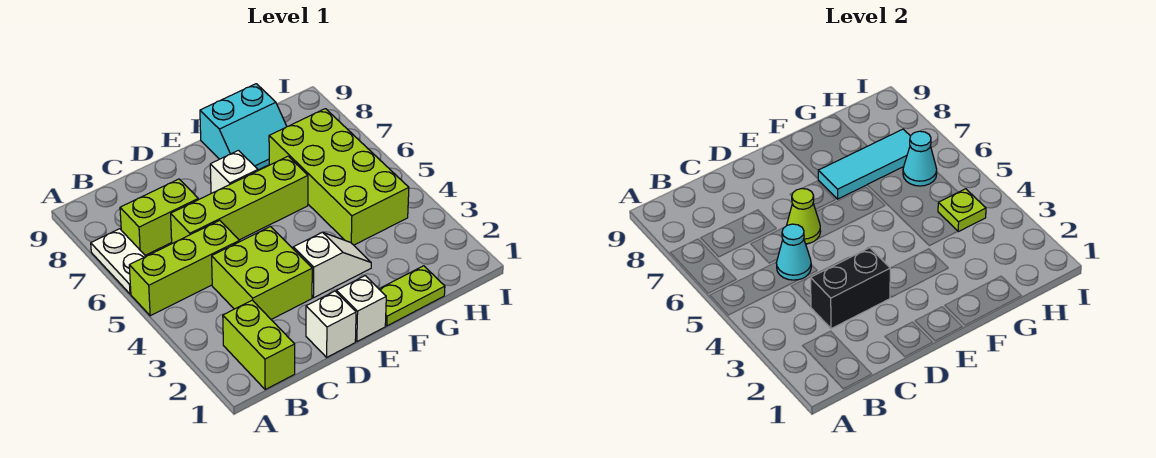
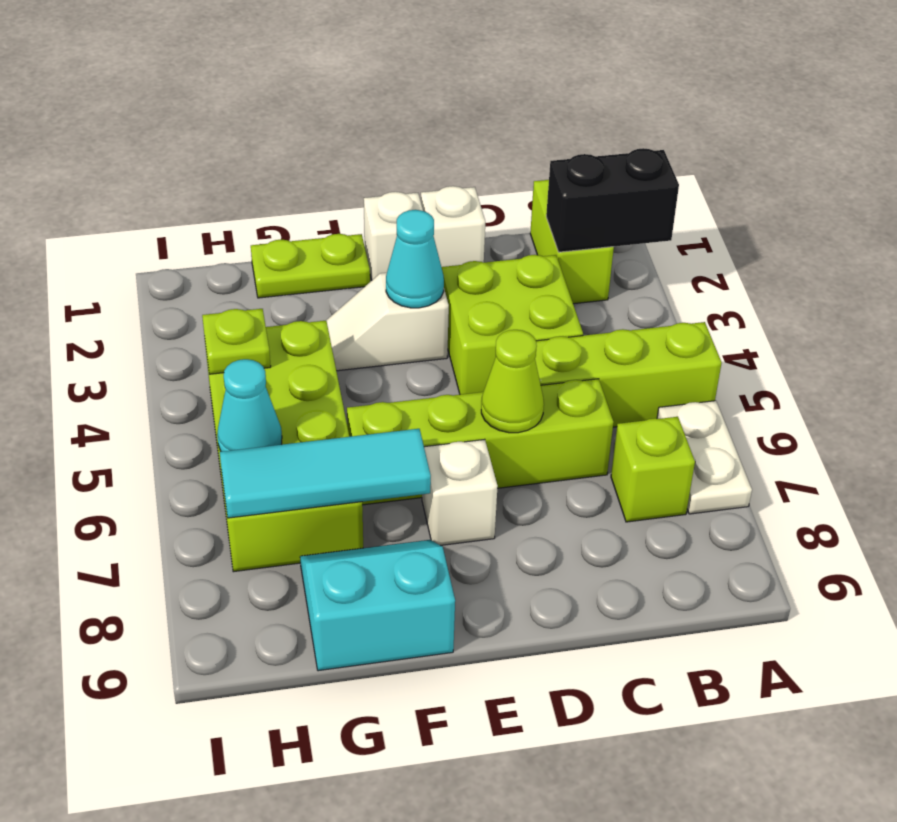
lime 1x2 brick [120,179,198,255] -> lime 1x1 brick [611,417,695,522]
black 1x2 brick [811,248,890,329] -> black 1x2 brick moved to [546,148,679,252]
cyan 1x1 cone [777,224,811,280] -> cyan 1x1 cone moved to [386,210,444,308]

